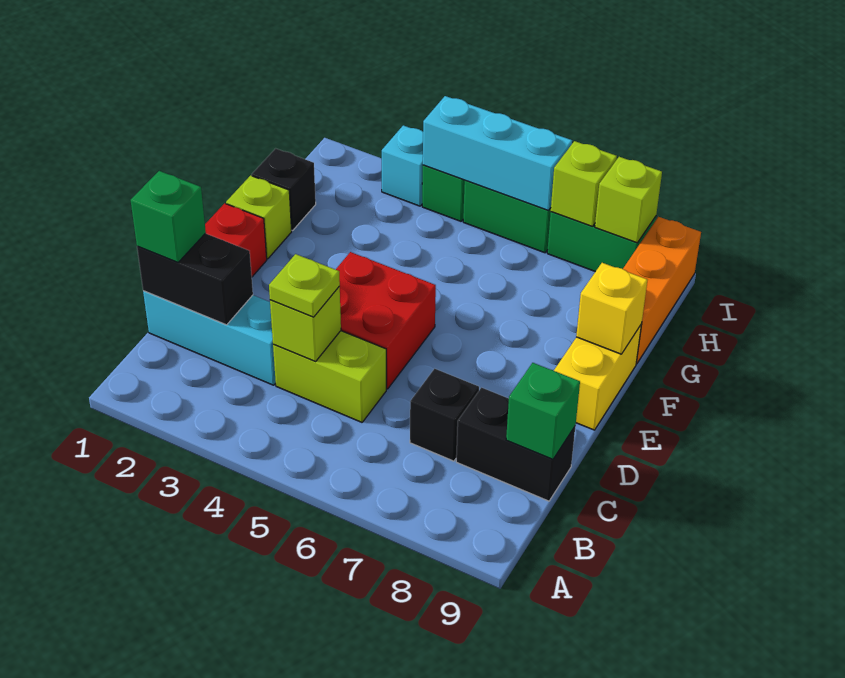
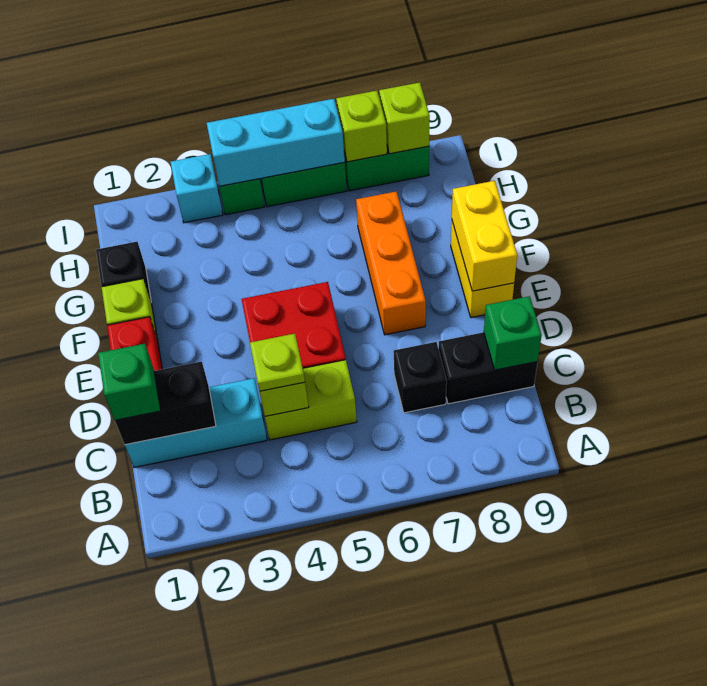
yellow 1x1 brick [576,263,647,354] -> yellow 1x2 brick [452,181,517,291]
orange 1x3 brick [623,217,701,364] -> orange 1x3 brick moved to [356,191,426,335]

